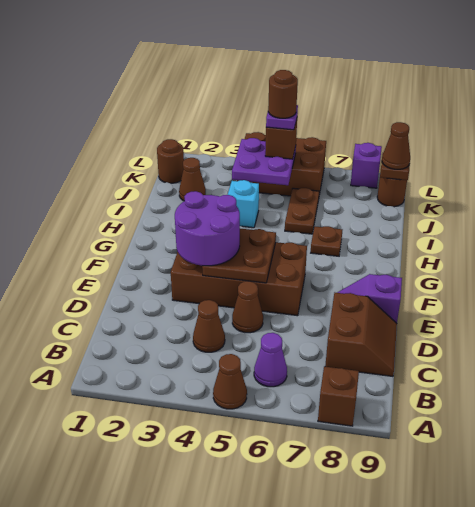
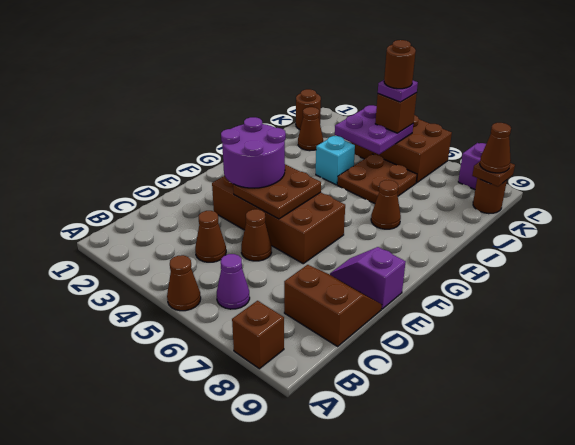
brown 2x2 slope [325,293,397,376] -> brown 2x2 slope turned to [284,265,382,346]
brown 1x1 plate [311,226,342,256] -> brown 1x1 cone [371,180,401,229]
brown 1x2 plate [285,188,319,234] -> brown 2x2 plate [337,154,417,204]

